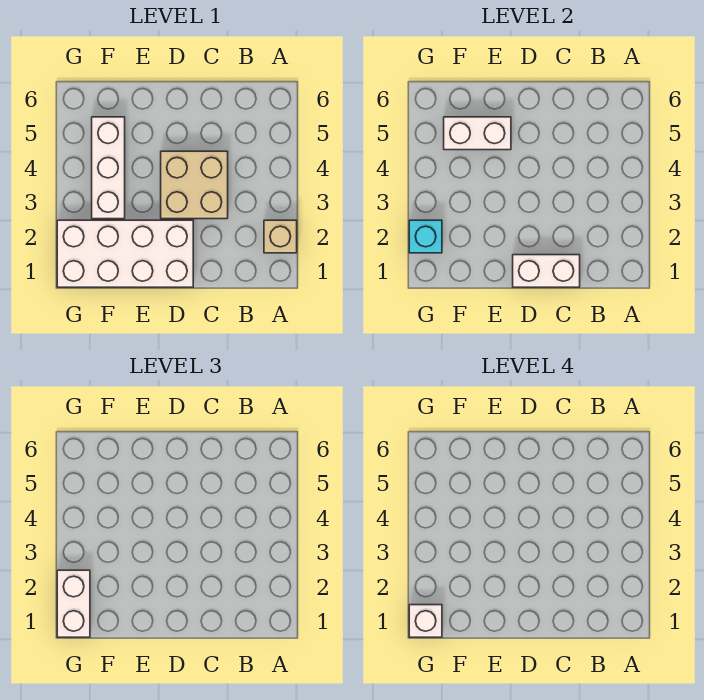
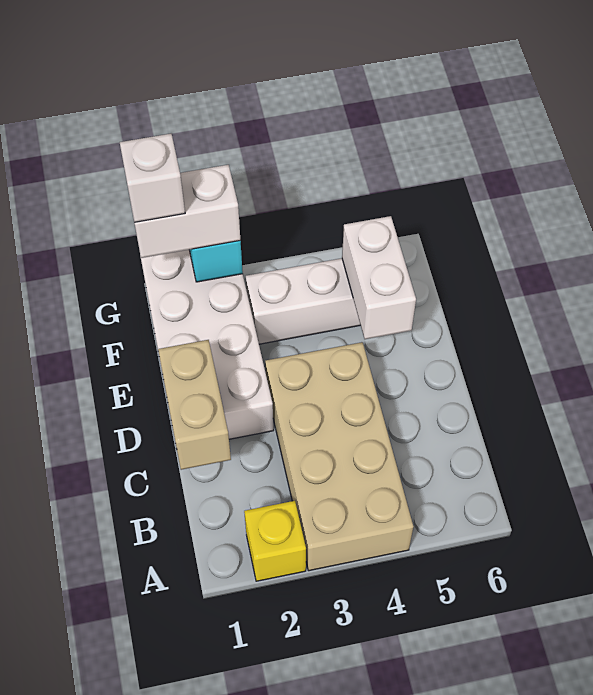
tan 1x1 brick [264,220,297,253] -> yellow 1x1 brick [244,501,306,581]
white 1x2 brick [513,255,580,287] -> tan 1x2 brick [158,340,231,470]
tan 2x2 brick [161,151,228,219] -> tan 2x4 brick [265,342,413,571]

